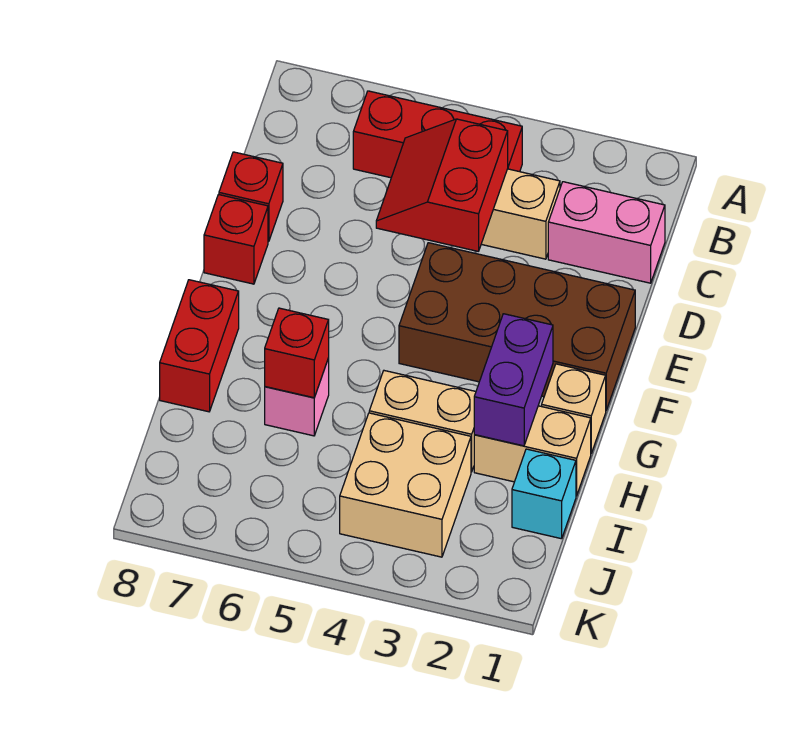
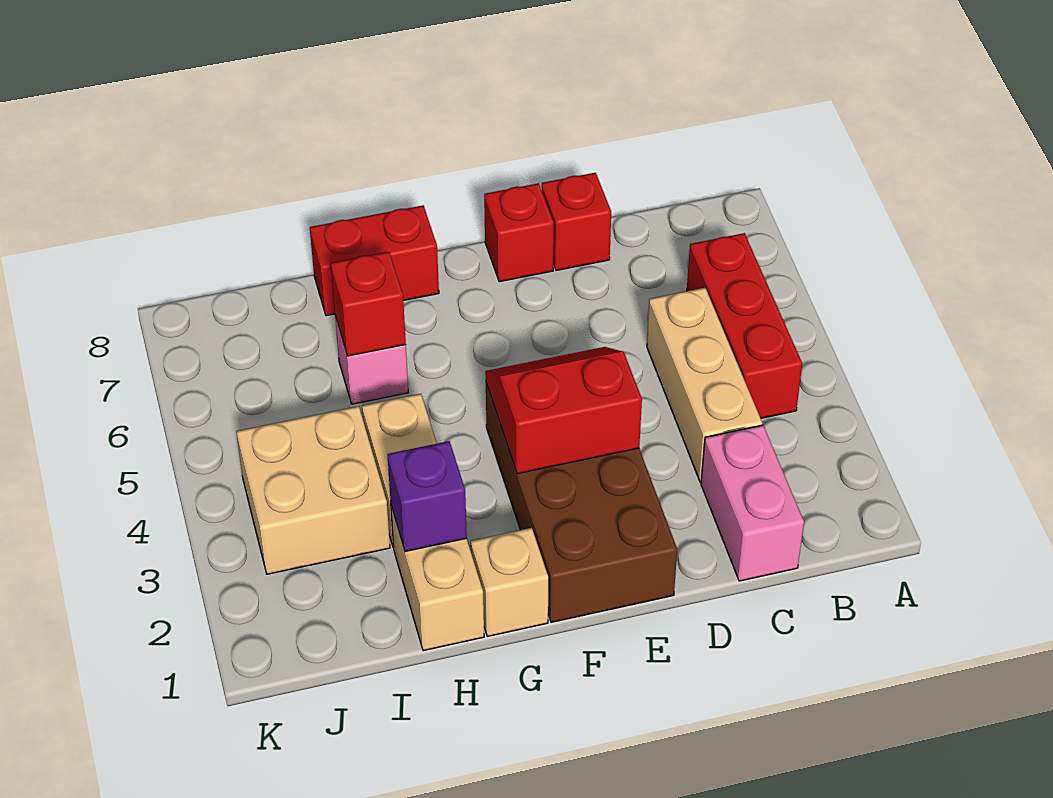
red 2x2 slope [376,119,508,251] -> red 2x2 slope moved to [485,347,642,474]
purple 1x2 brick [474,314,553,446] -> purple 1x1 brick [387,441,467,551]
cyan 1x1 brick [512,449,576,539] -> none

